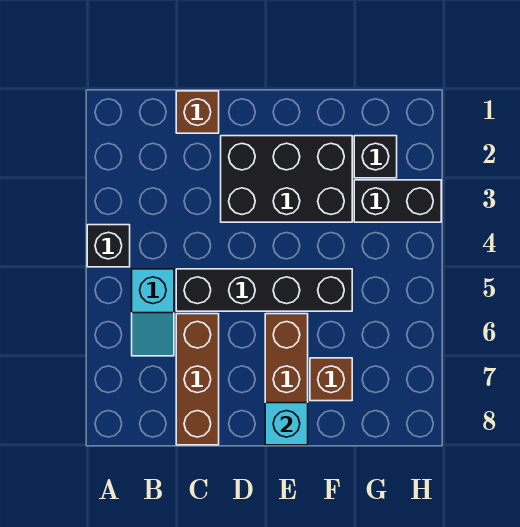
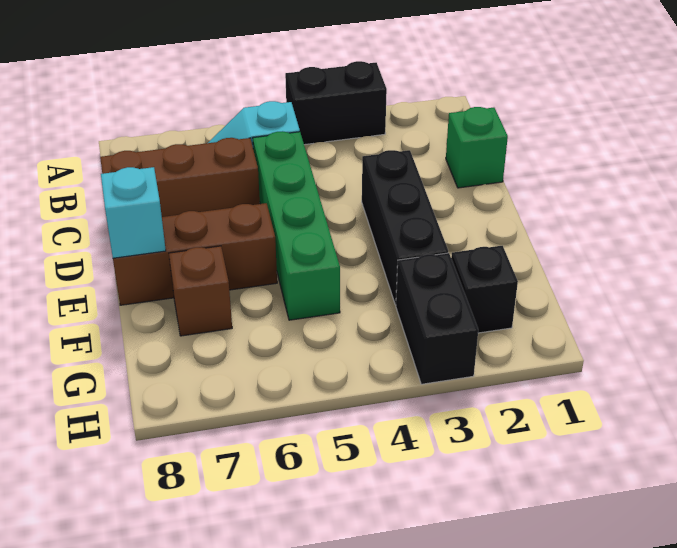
black 1x1 brick [87,225,130,267] -> black 1x2 brick [285,61,387,145]
brown 1x1 brick [176,91,219,133] -> green 1x1 brick [446,107,508,188]
black 1x4 brick [176,269,352,311] -> green 1x4 brick [253,131,340,320]
black 2x3 brick [221,136,352,222] -> black 1x3 brick [362,150,448,305]

